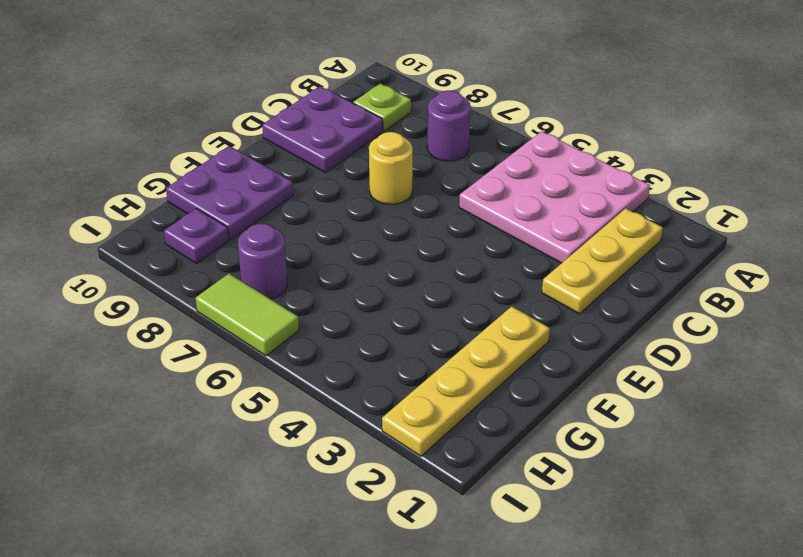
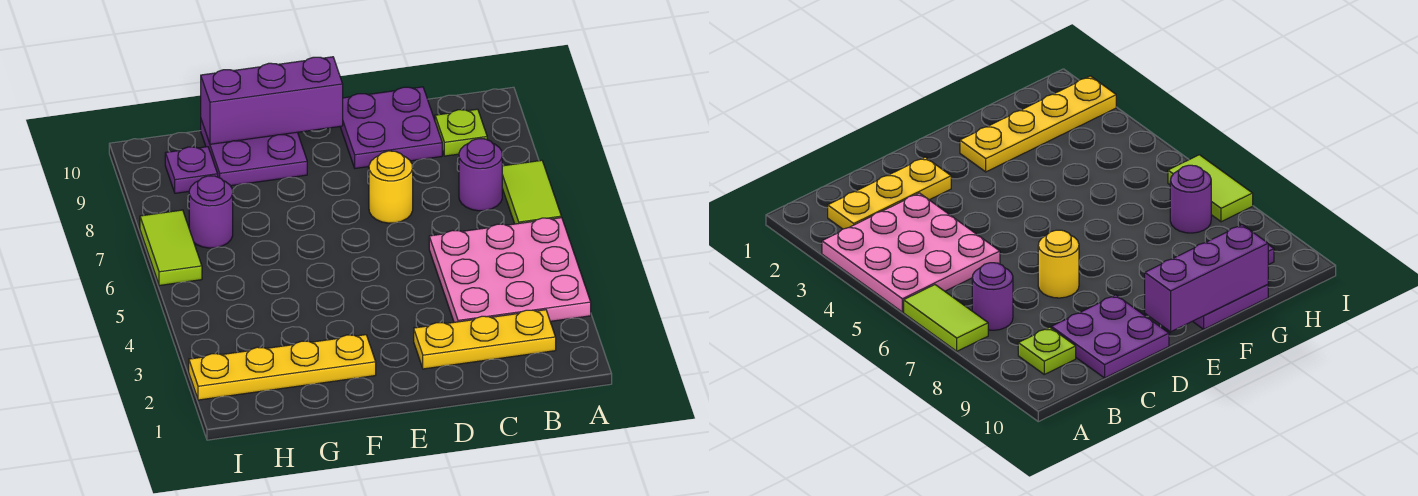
none -> lime 1x2 tile [502,160,561,224]
none -> purple 1x3 brick [201,57,343,144]

